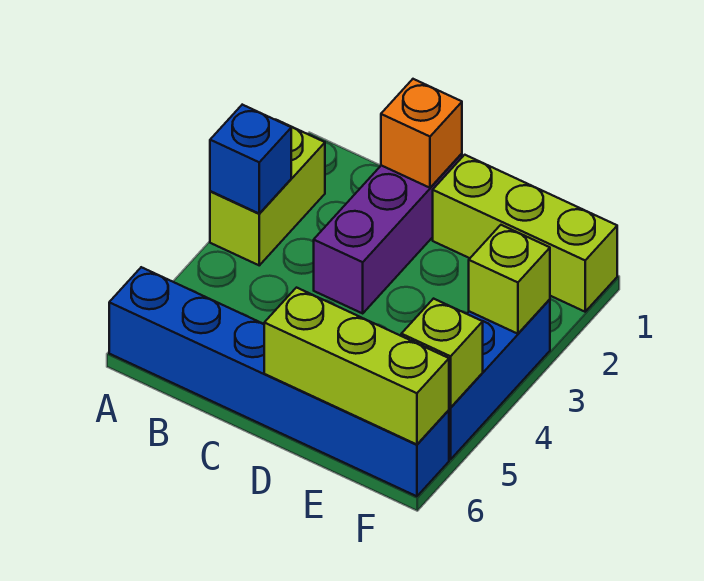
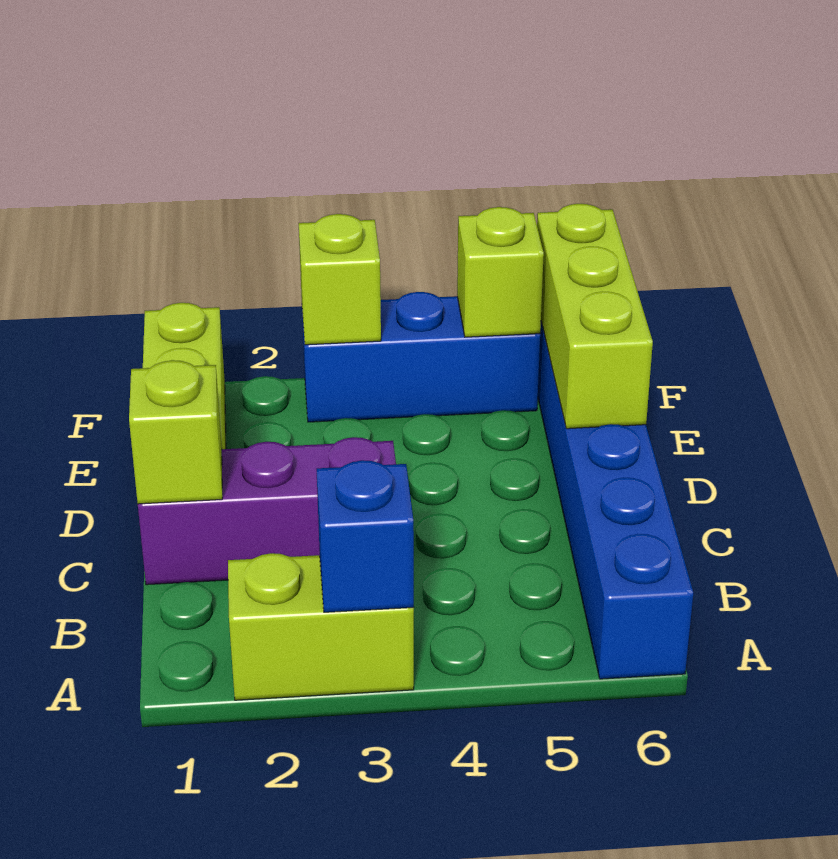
orange 1x1 brick [381,79,462,188] -> lime 1x1 brick [129,360,222,504]

